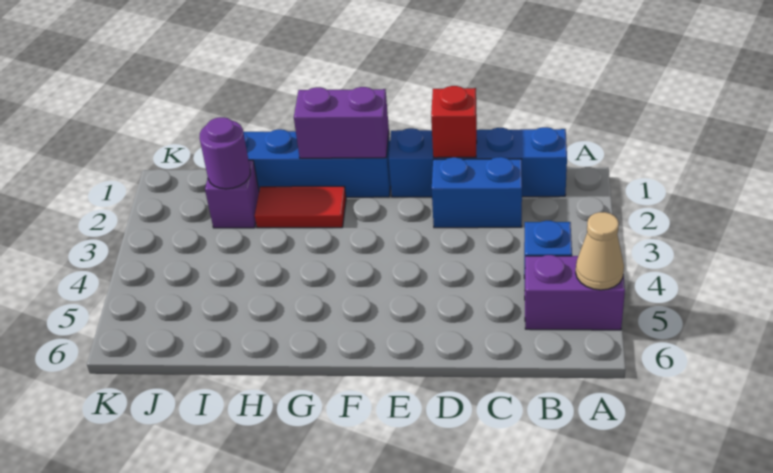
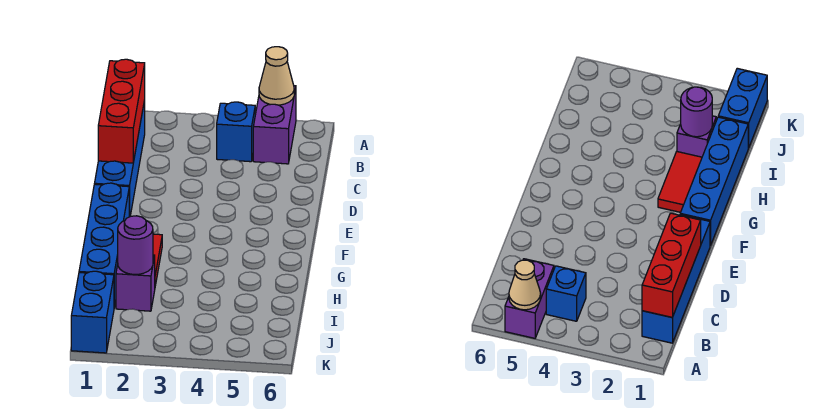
blue 1x2 brick [432,157,522,228] -> blue 1x2 brick moved to [71,271,114,353]
red 1x1 brick [431,86,477,158] -> red 1x3 brick [98,59,145,163]
purple 1x2 brick [294,87,389,158] -> none

